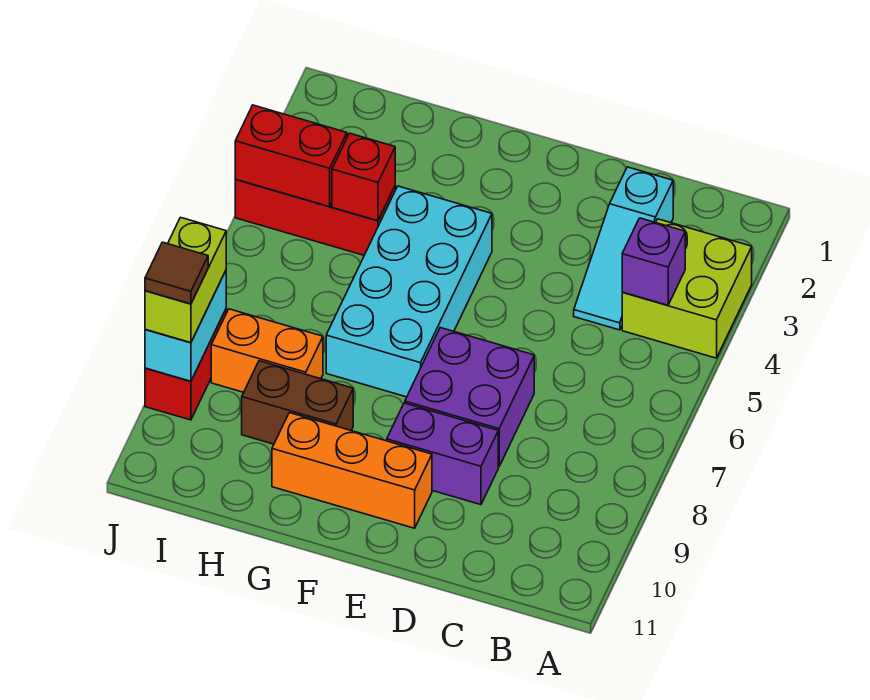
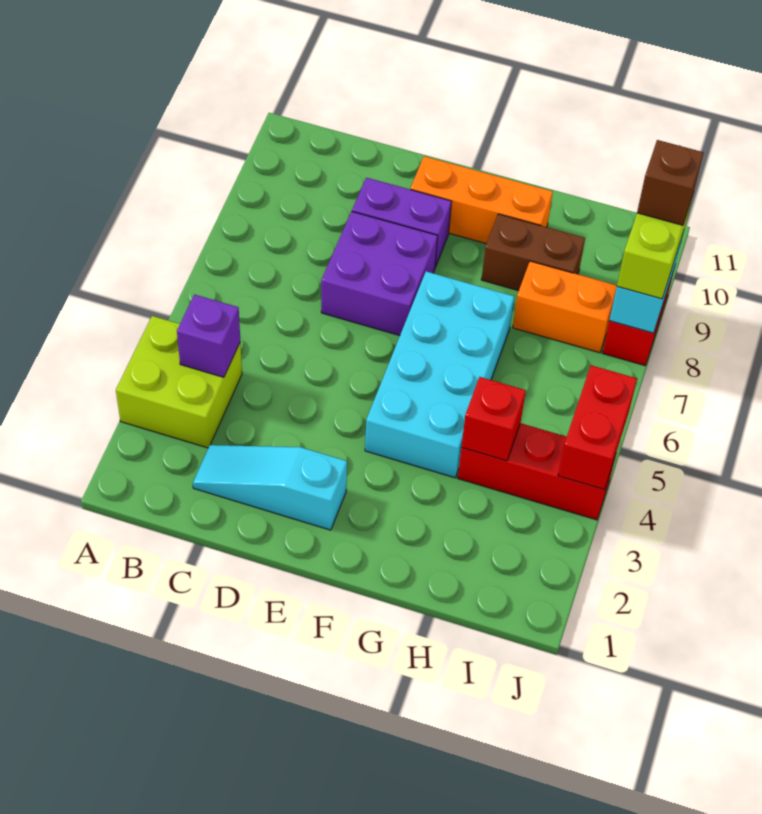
cyan 1x3 slope [574,167,673,330] -> cyan 1x3 slope turned to [193,445,347,530]
red 1x2 brick [235,105,347,207] -> red 1x2 brick turned to [558,365,637,490]
brown 1x1 tile [145,242,208,304] -> brown 1x1 brick [637,140,704,225]

